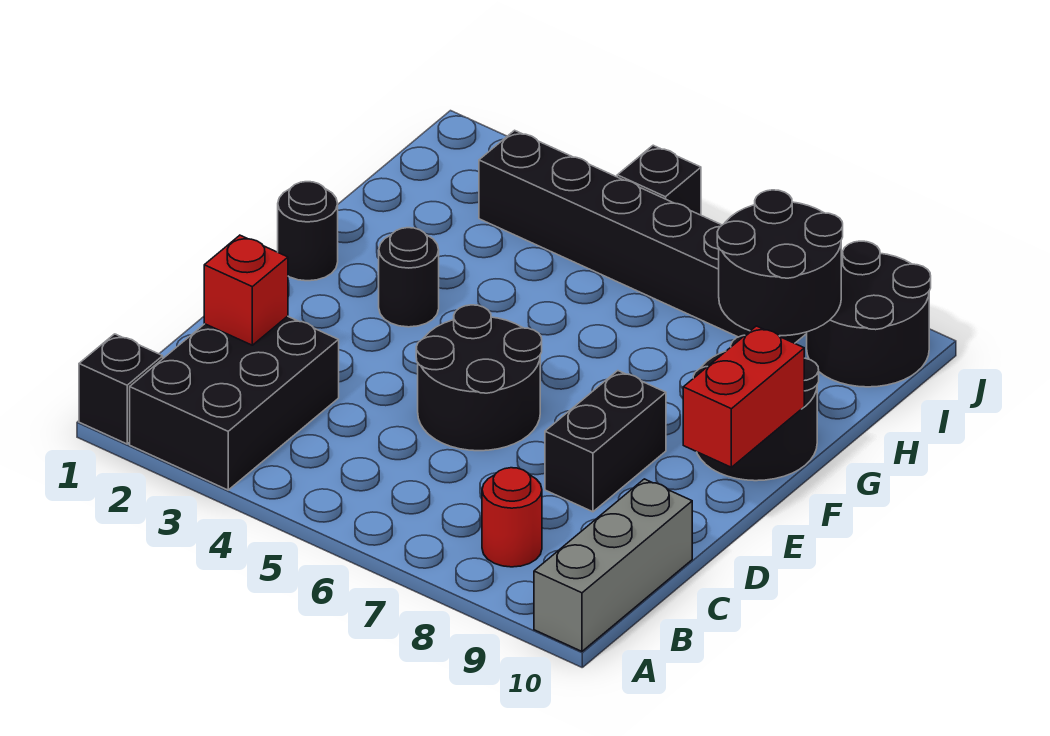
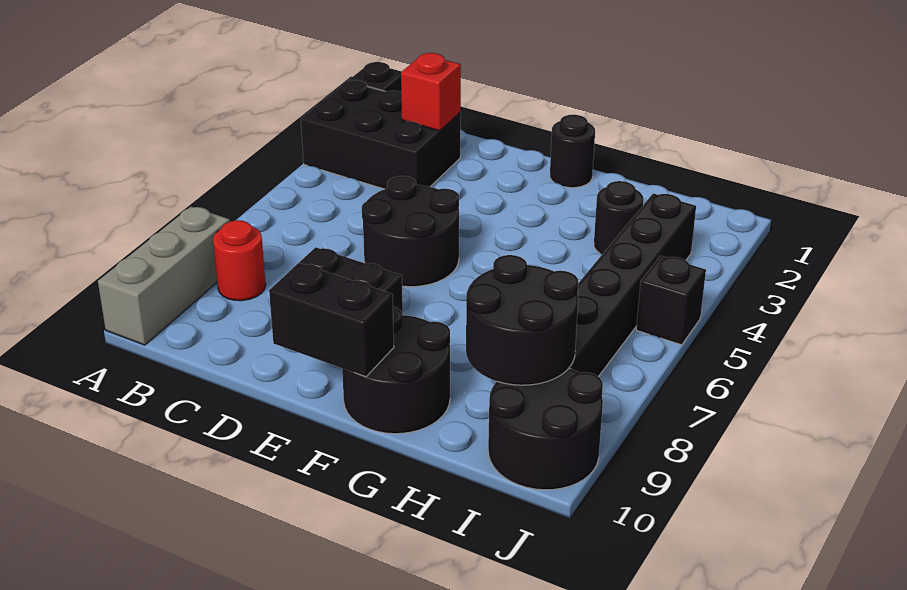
grey 1x3 brick [534,479,692,651] -> grey 1x3 brick turned to [98,207,230,345]
red 1x2 brick [683,326,804,467] -> black 1x2 brick [269,263,394,377]
black 1x1 round brick [379,228,439,327] -> black 1x1 round brick moved to [594,181,643,254]

